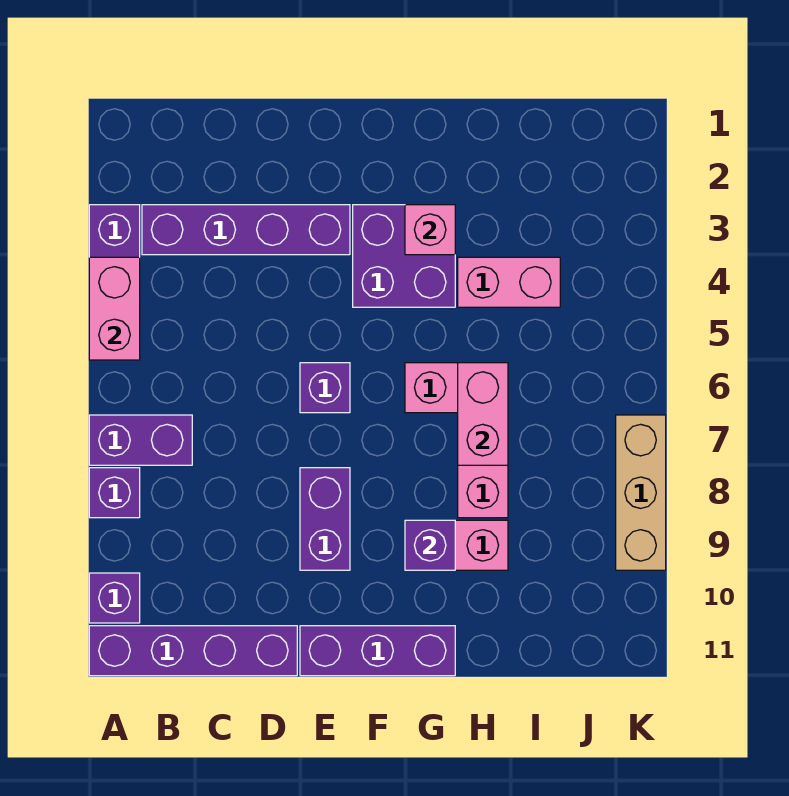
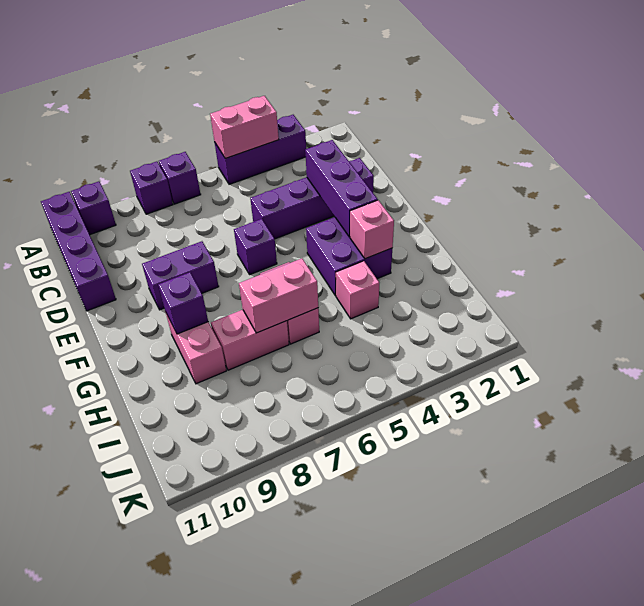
purple 1x2 brick [89,415,192,465] -> purple 1x1 brick [159,152,201,204]
purple 1x4 brick [142,205,350,255] -> purple 1x4 brick turned to [250,158,374,239]
purple 1x3 brick [300,626,455,676] -> purple 1x3 brick moved to [305,140,378,237]
pink 1x2 brick [458,257,560,307] -> pink 1x1 brick [336,261,379,319]
tan 1x3 brick [616,415,666,570] -> none

